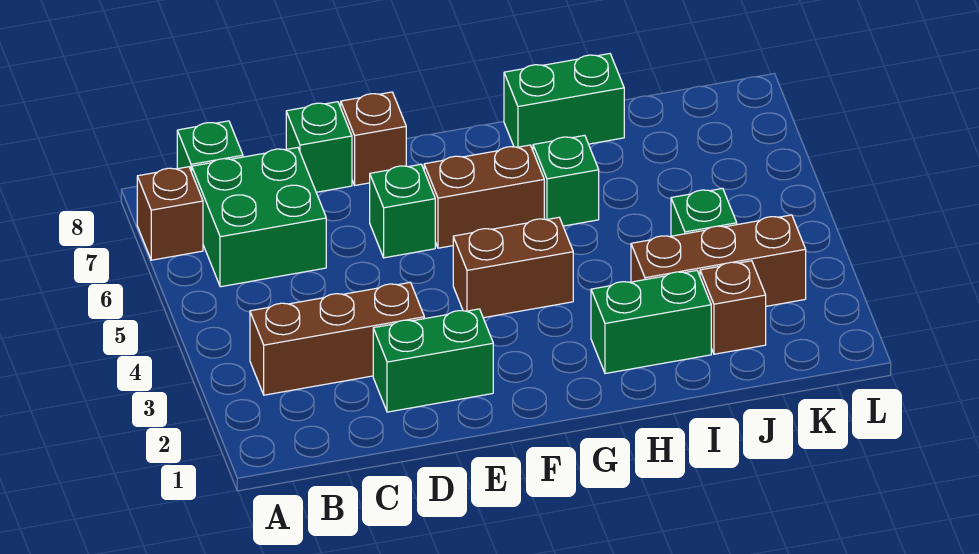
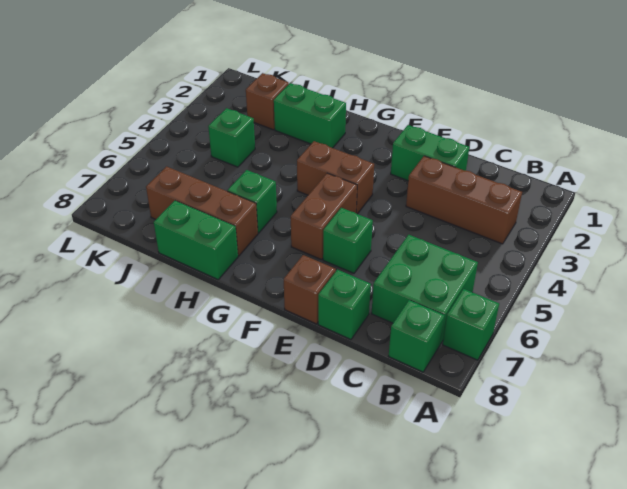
brown 1x1 brick [137,167,203,260] -> green 1x1 brick [443,289,499,360]
brown 1x2 brick [424,145,544,248] -> brown 1x2 brick turned to [291,173,357,260]
brown 1x3 brick [631,215,806,306] -> brown 1x3 brick moved to [146,166,258,256]

